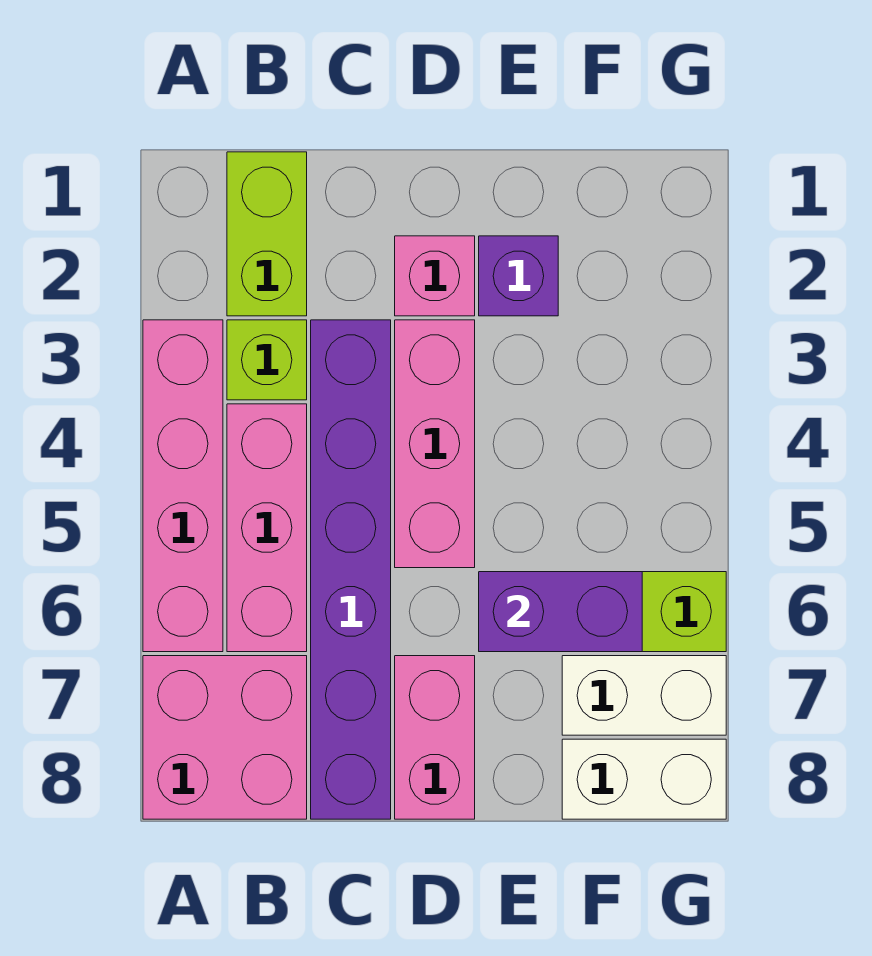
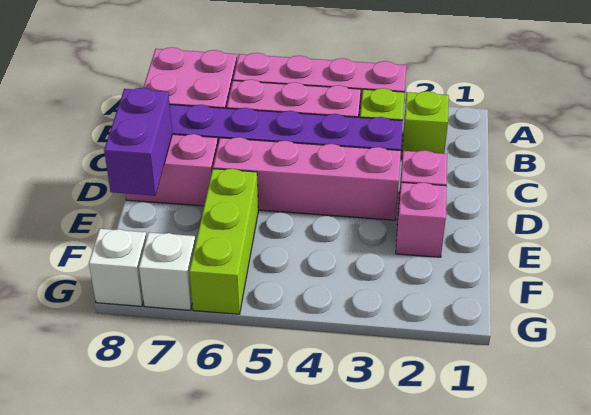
lime 1x2 brick [227,152,307,316] -> lime 1x1 brick [402,91,449,157]
pink 1x3 brick [395,320,475,568] -> pink 1x4 brick [213,137,401,220]
purple 1x1 brick [479,236,558,316] -> pink 1x1 brick [396,182,447,257]
purple 1x2 brick [479,572,642,652] -> purple 1x2 brick moved to [104,88,172,196]
white 1x2 brick [562,656,726,735] -> white 1x1 brick [139,232,196,310]
white 1x2 brick [562,739,726,819] -> white 1x1 brick [89,229,147,306]

